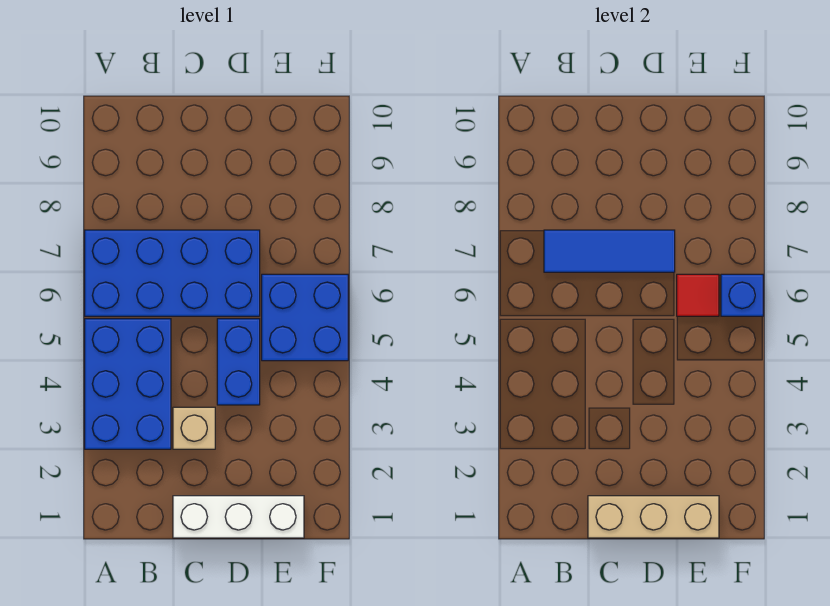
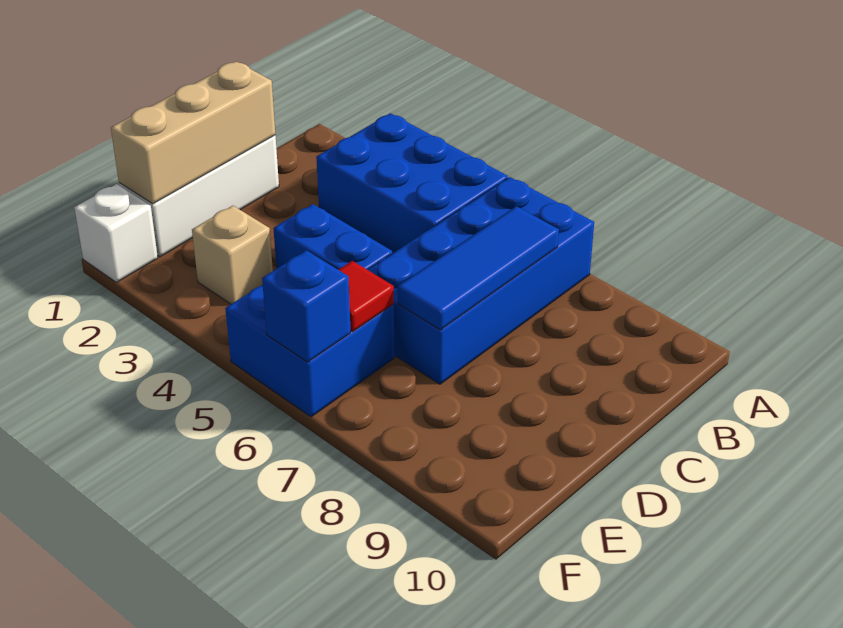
tan 1x1 brick [173,407,215,449] -> tan 1x1 brick moved to [192,206,273,304]
none -> white 1x1 brick [74,184,158,282]

